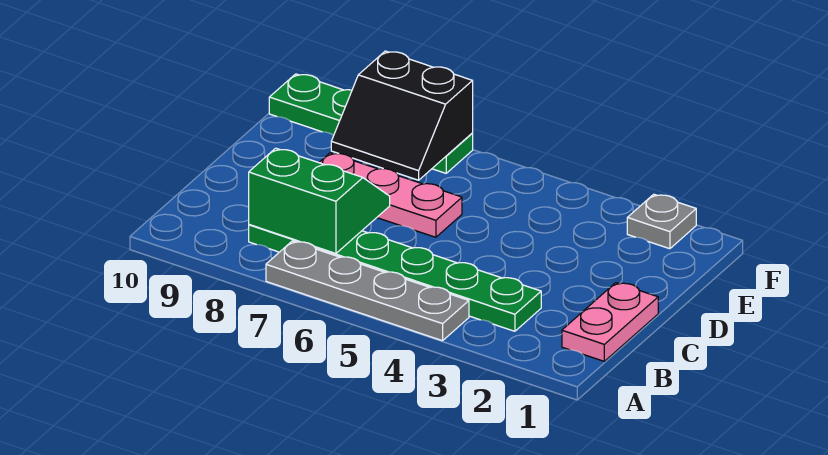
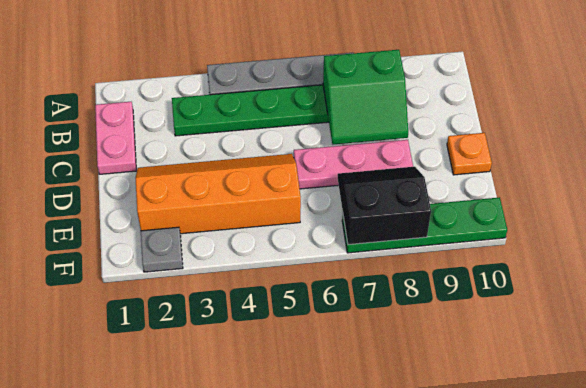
none -> orange 2x4 slope [135,154,301,234]
none -> orange 1x1 plate [447,133,492,175]

